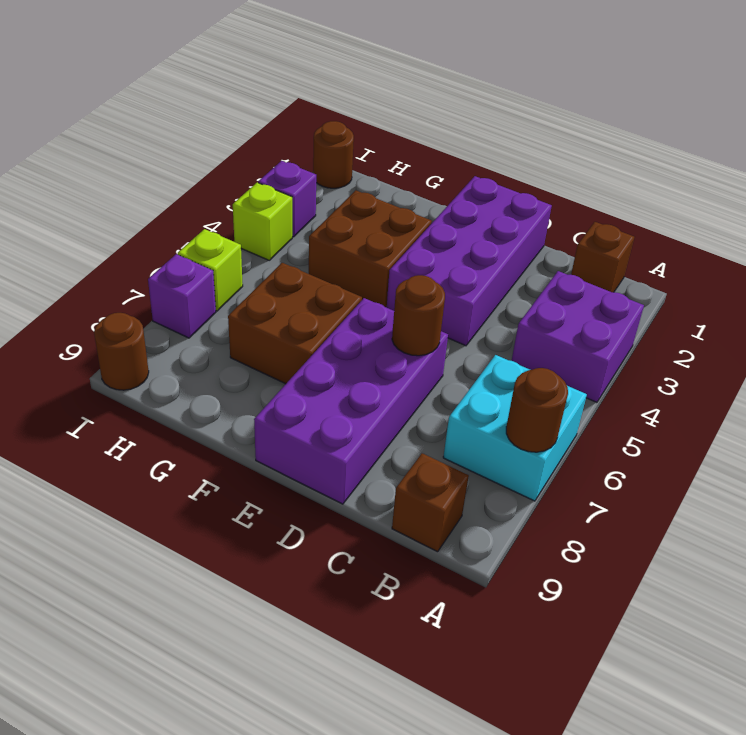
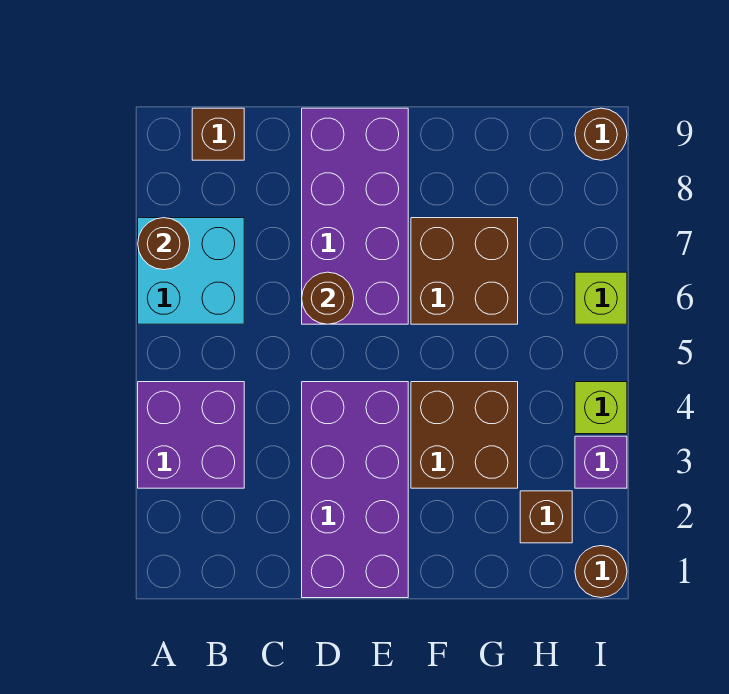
brown 1x1 brick [571,222,634,292] -> brown 1x1 brick moved to [520,491,572,543]
purple 1x1 brick [148,254,216,338] -> none

